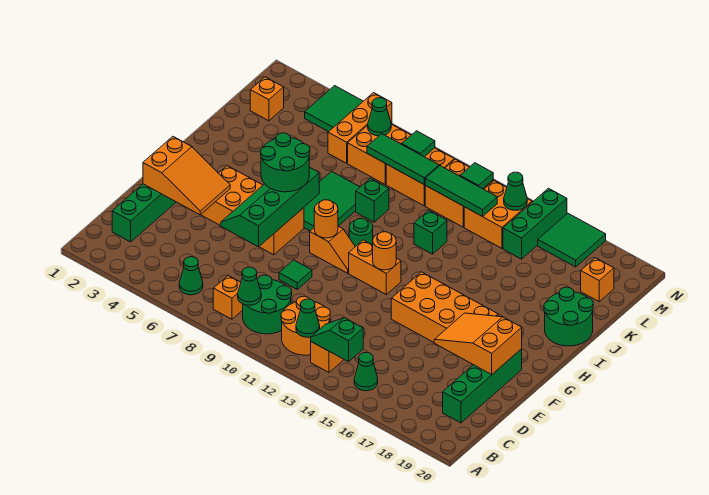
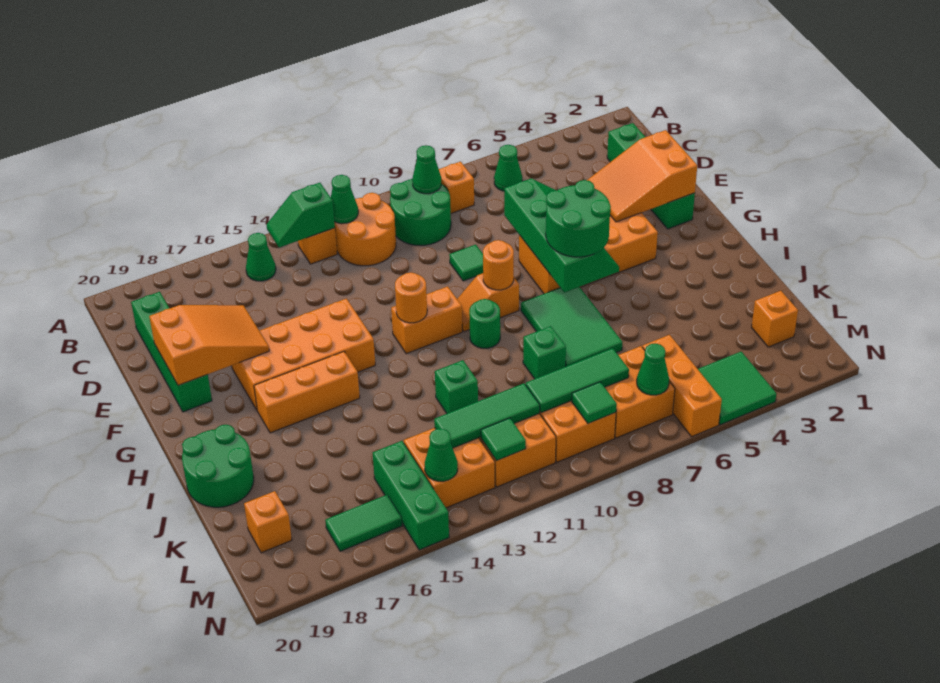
green 1x2 slope [311,318,363,362] -> green 1x2 slope turned to [266,183,335,247]
none -> orange 1x3 brick [254,352,360,433]
green 2x2 tile [538,213,606,267] -> green 1x2 tile [325,495,402,551]

